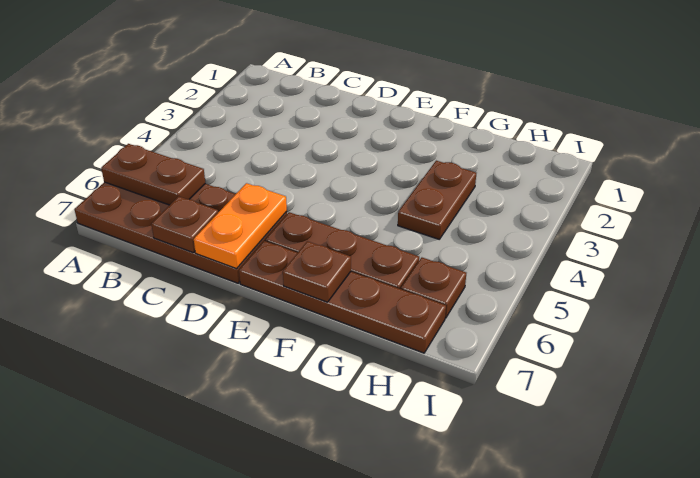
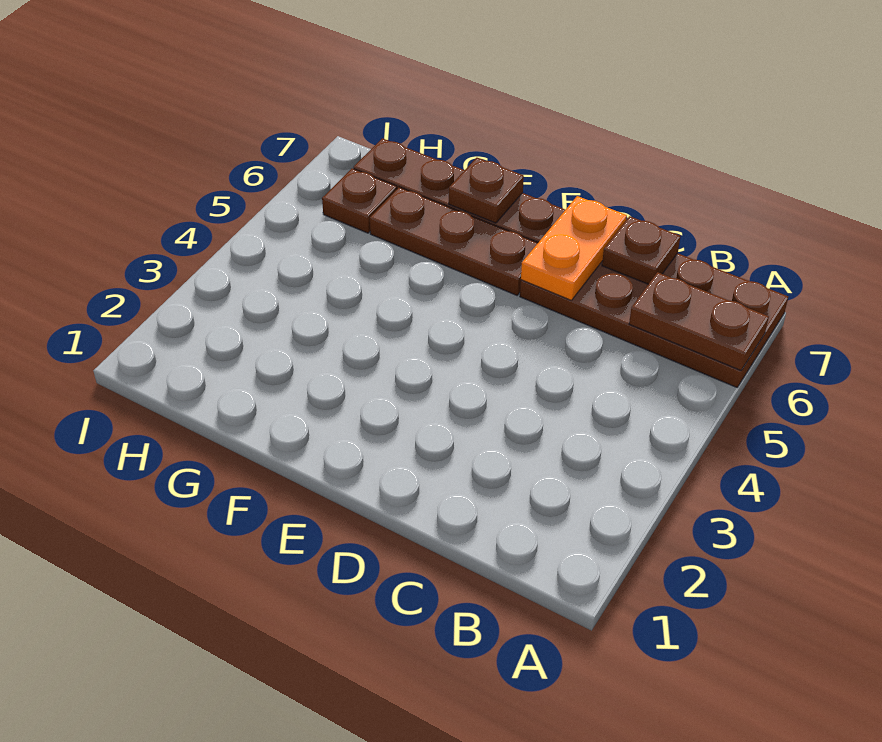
brown 1x2 plate [398,161,476,239] -> none

